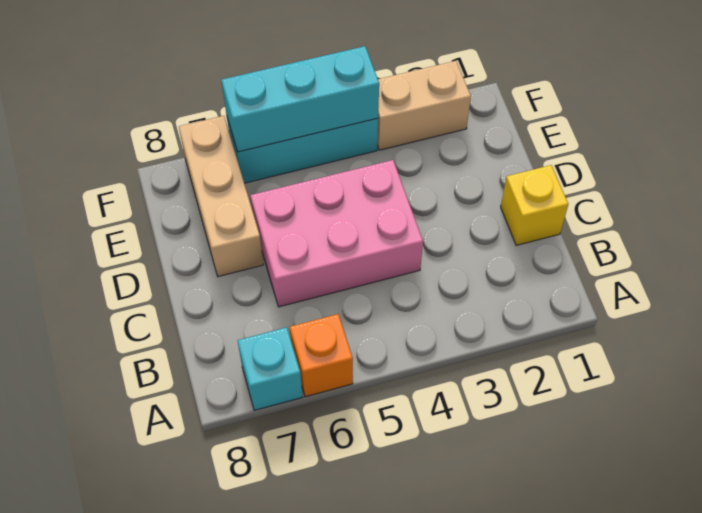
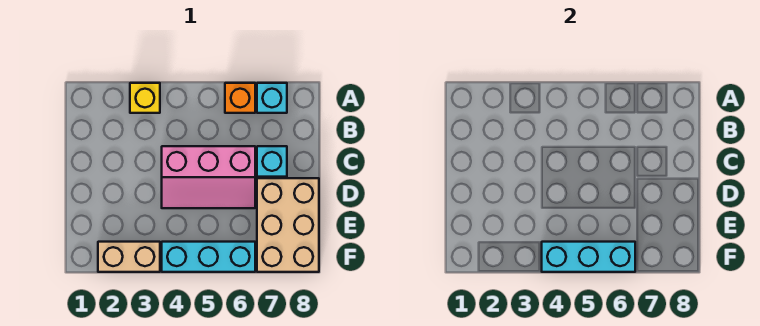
yellow 1x1 brick [501,165,568,245] -> yellow 1x1 brick moved to [130,83,160,113]
pink 2x3 brick [250,160,423,307] -> pink 2x3 slope [162,146,255,208]
none -> cyan 1x1 brick [257,146,287,177]
tan 1x3 brick [179,116,263,277] -> tan 2x3 brick [257,178,319,272]

